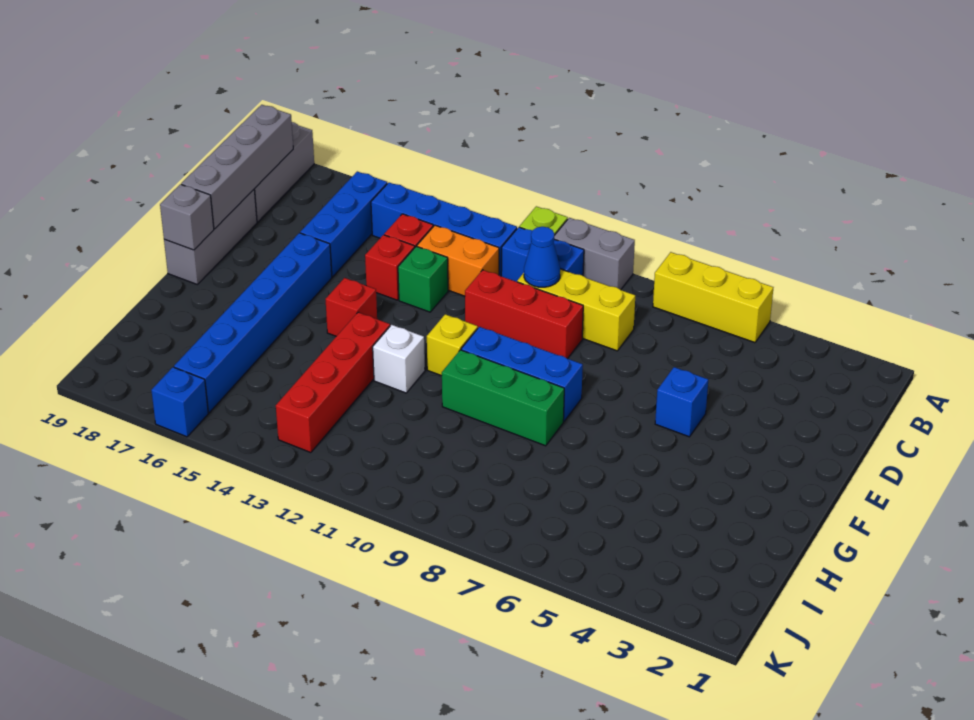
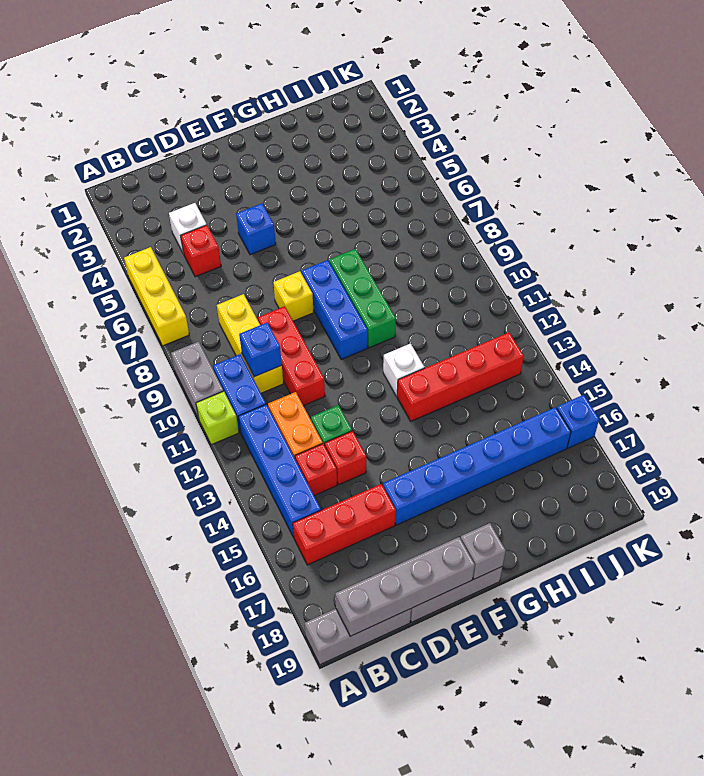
blue 1x3 brick [300,171,387,277] -> red 1x3 brick [293,484,396,565]
none -> white 1x1 brick [169,203,207,254]
blue 1x1 cone [524,227,560,287] -> blue 1x1 brick [239,323,282,377]
yellow 1x1 brick [427,314,478,376] -> yellow 1x1 brick moved to [273,271,314,321]
red 1x1 brick [326,278,377,336] -> red 1x1 brick moved to [181,225,221,277]

